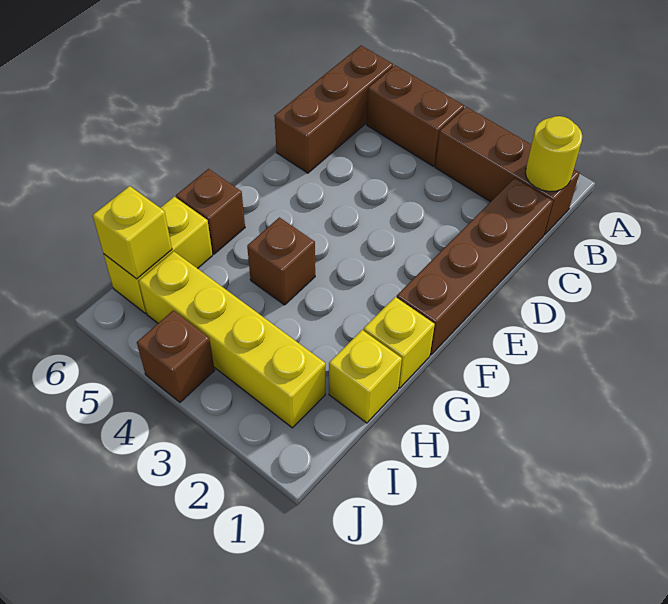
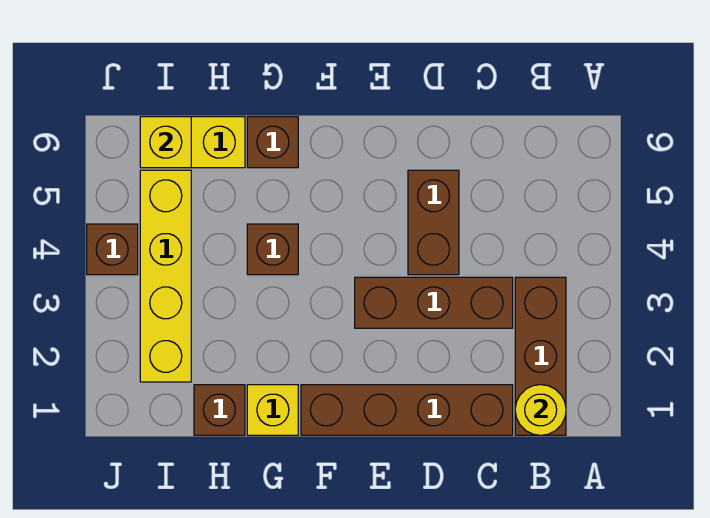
brown 1x2 brick [367,65,464,166] -> brown 1x2 brick moved to [408,170,459,275]
brown 1x3 brick [275,46,393,173] -> brown 1x3 brick moved to [355,277,513,328]
yellow 1x1 brick [329,330,402,423] -> brown 1x1 brick [194,385,245,435]

